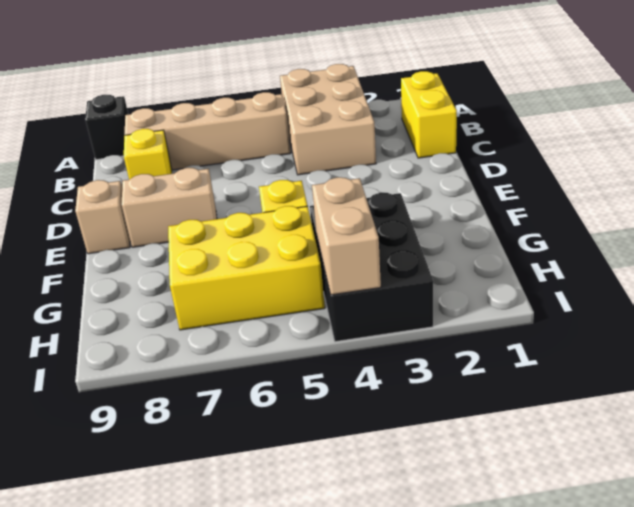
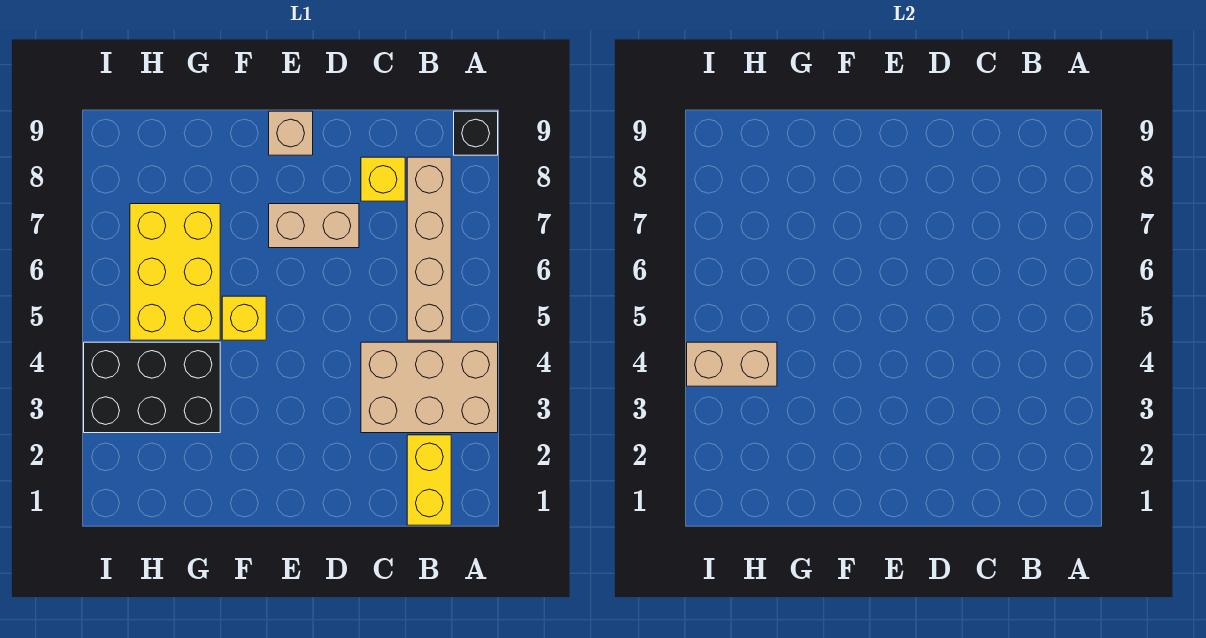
yellow 1x2 brick [401,71,457,158] -> yellow 1x2 brick turned to [407,435,451,525]
tan 1x2 brick [122,168,217,247] -> tan 1x2 brick turned to [269,204,359,248]

